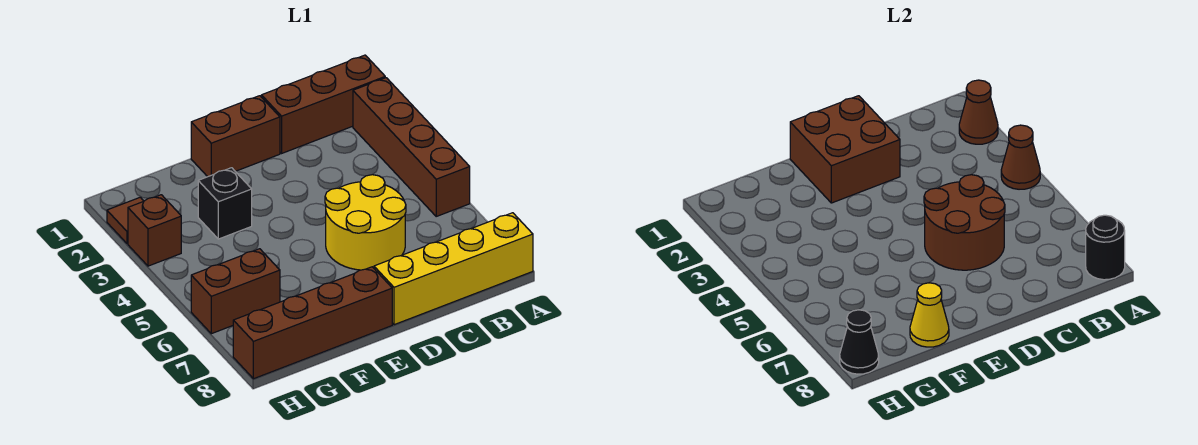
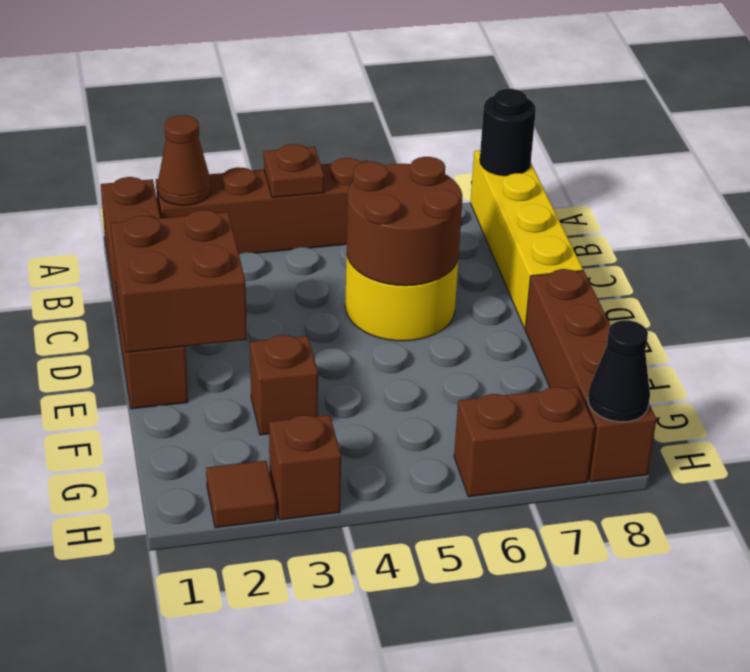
brown 1x1 cone [1001,125,1040,189] -> brown 1x1 plate [264,144,324,198]
black 1x1 brick [198,168,252,239] -> brown 1x1 brick [250,335,318,435]
yellow 1x1 cone [910,283,949,347] -> none
brown 1x2 brick [191,249,280,334] -> brown 1x2 brick turned to [454,387,595,497]

